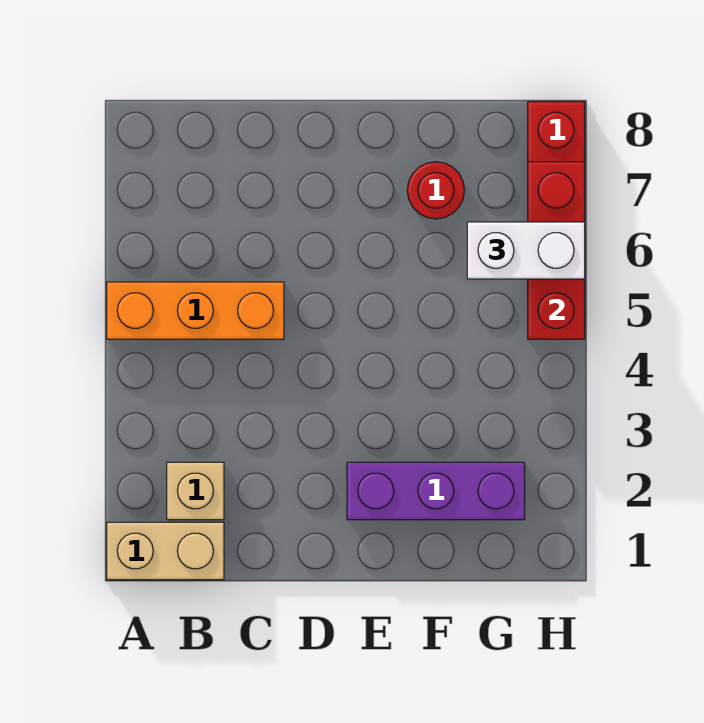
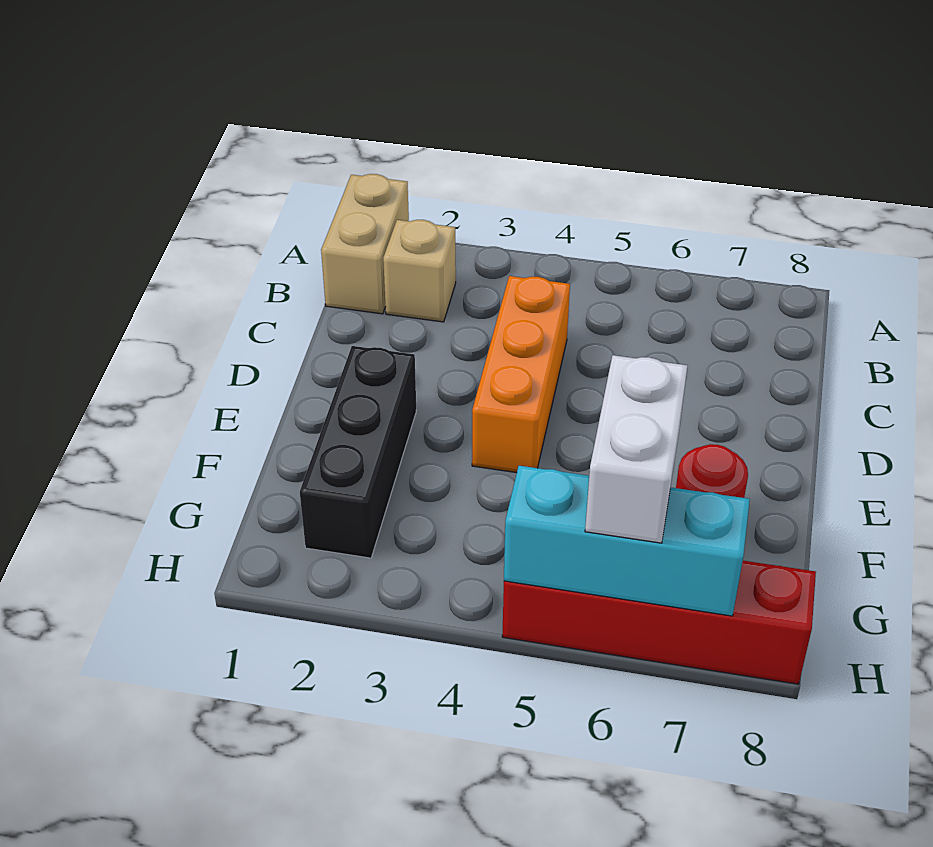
orange 1x3 brick [107,282,284,339] -> orange 1x3 brick moved to [472,276,570,473]
purple 1x3 brick [347,462,525,520] -> black 1x3 brick [300,346,416,558]
red 1x3 brick [528,162,585,339] -> cyan 1x3 brick [504,466,750,616]

